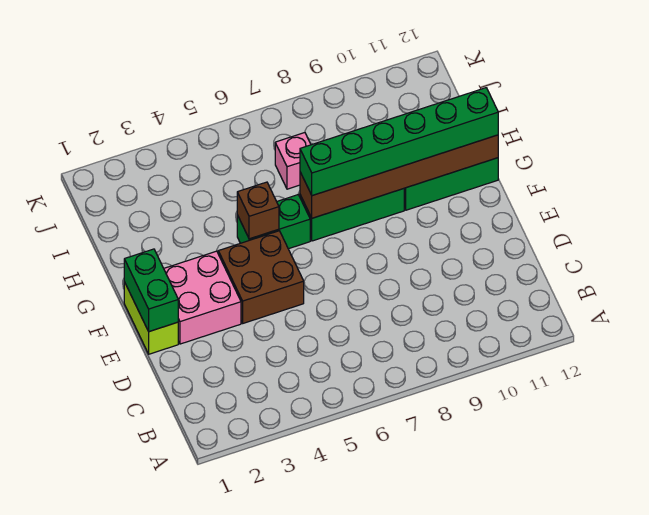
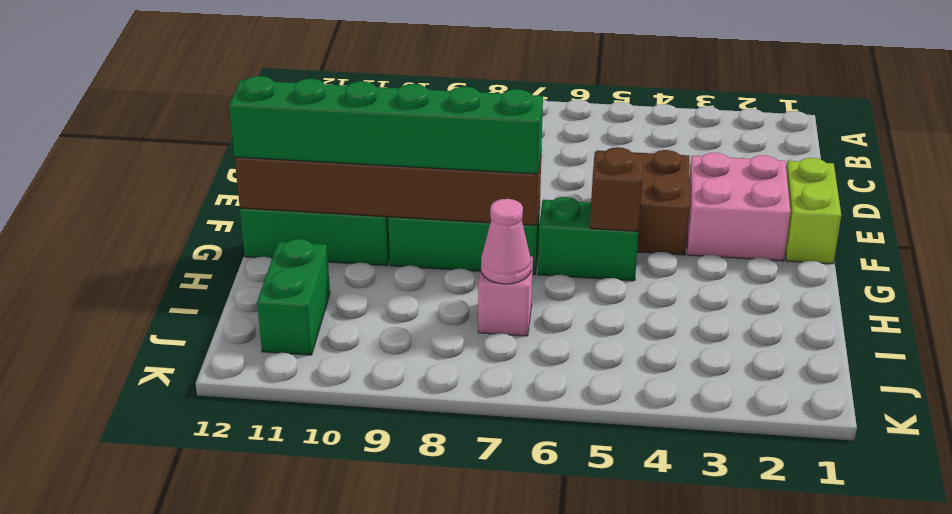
green 1x2 brick [124,249,178,332] -> green 1x2 brick moved to [257,239,330,355]
none -> pink 1x1 cone [481,199,531,284]

